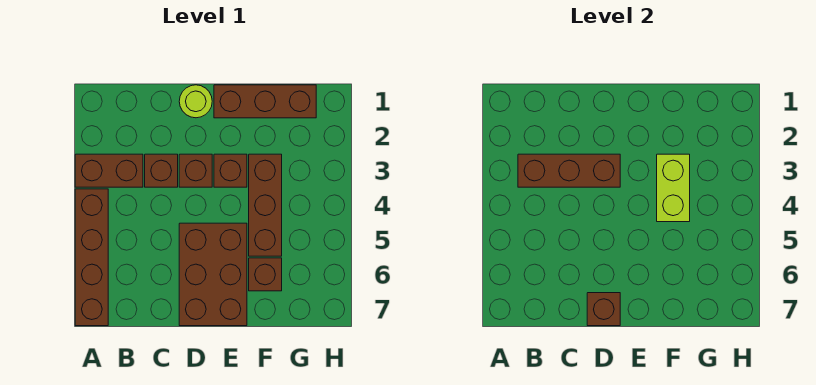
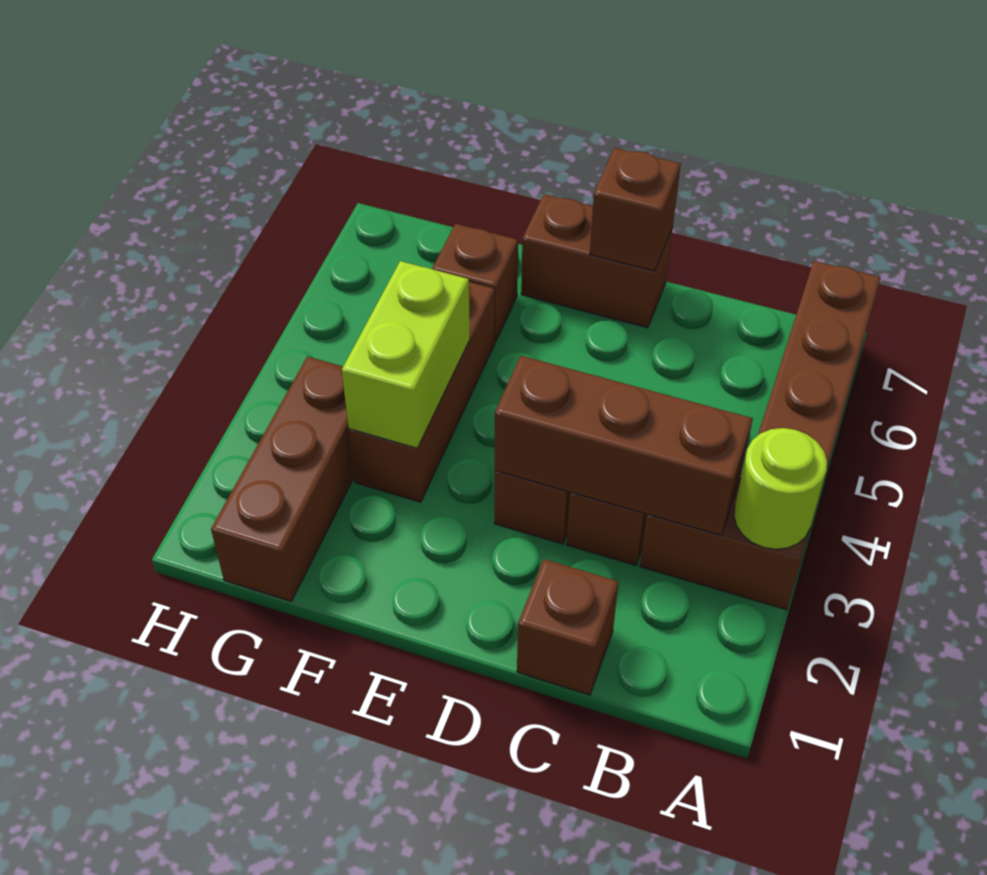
lime 1x1 round brick [179,85,212,118] -> lime 1x1 round brick moved to [734,428,827,549]
brown 2x3 brick [179,223,247,326] -> brown 1x2 brick [521,194,673,328]
brown 1x3 brick [214,85,316,118] -> brown 1x3 brick turned to [211,356,354,601]
brown 1x1 brick [214,154,247,187] -> brown 1x1 brick moved to [517,559,619,695]

